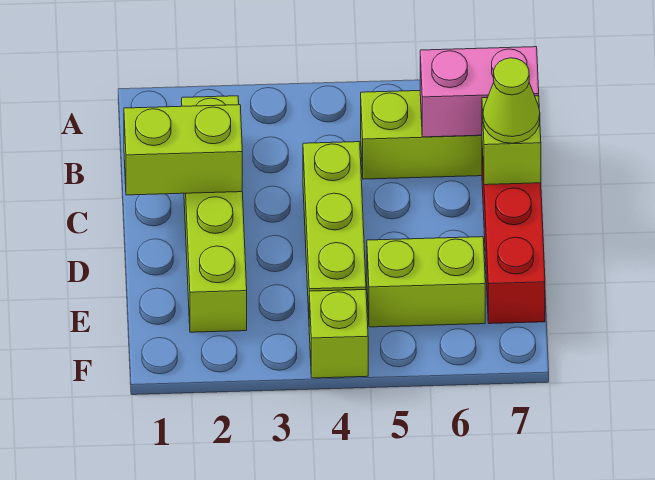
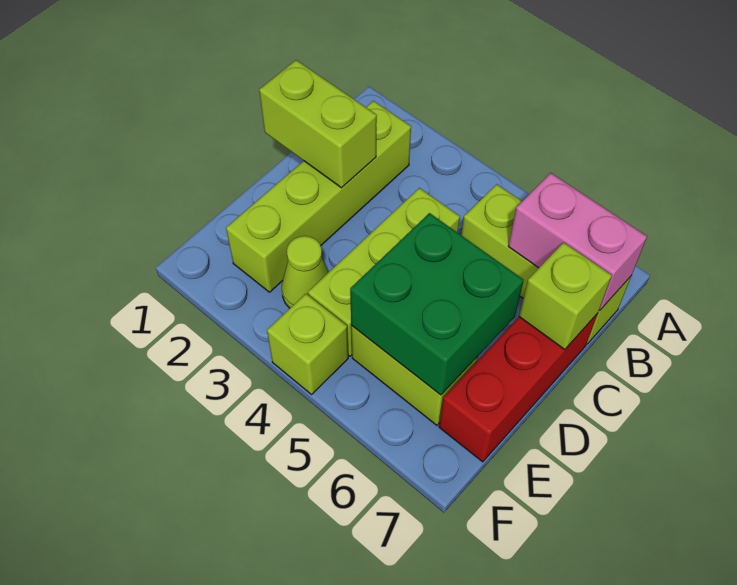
lime 1x1 cone [483,58,540,143] -> lime 1x1 cone moved to [282,236,328,308]
none -> green 2x2 brick [350,213,524,395]

